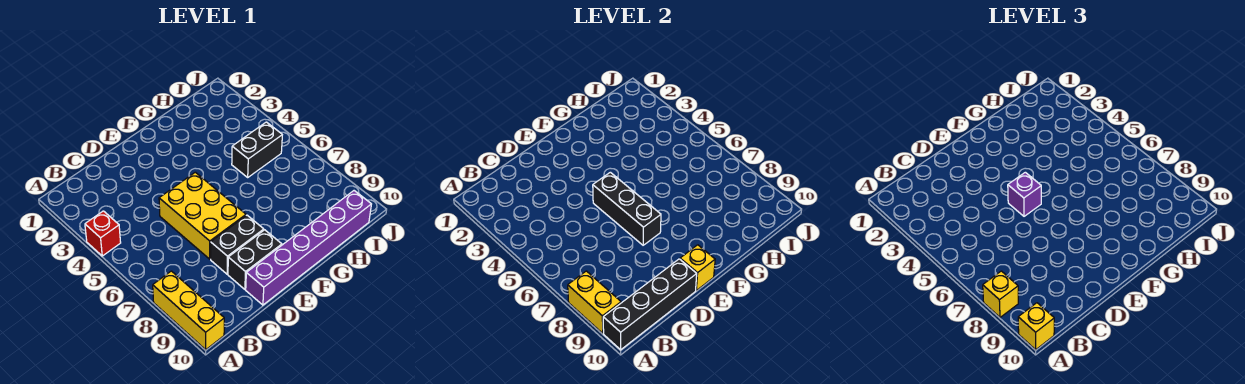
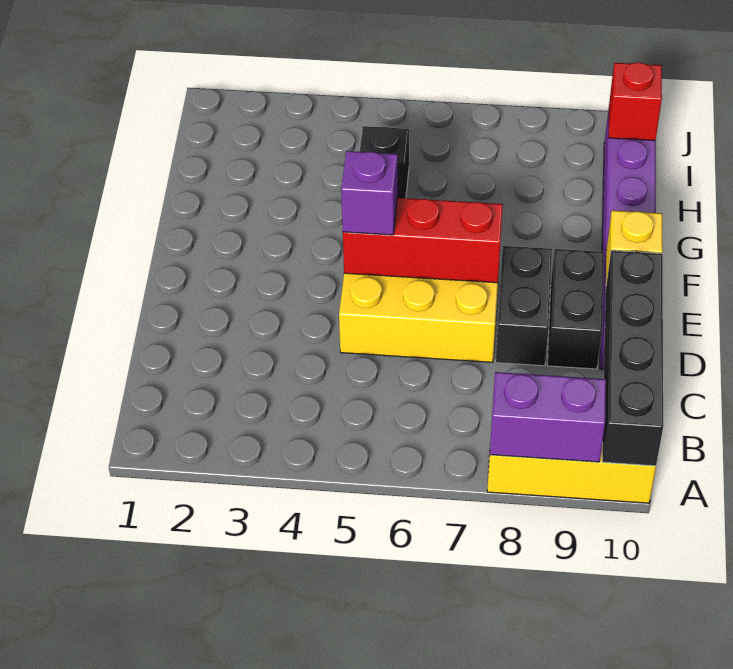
red 1x1 brick [85,211,121,256] -> red 1x1 brick moved to [608,62,662,141]
yellow 1x2 brick [568,271,621,333] -> purple 1x2 brick [490,372,606,462]
yellow 1x1 brick [983,271,1018,317] -> none
yellow 1x1 brick [1018,303,1054,350] -> none
black 1x3 brick [593,172,661,245] -> red 1x3 brick [343,198,503,283]
black 1x2 brick [232,122,282,177] -> black 1x1 brick [360,126,409,198]

